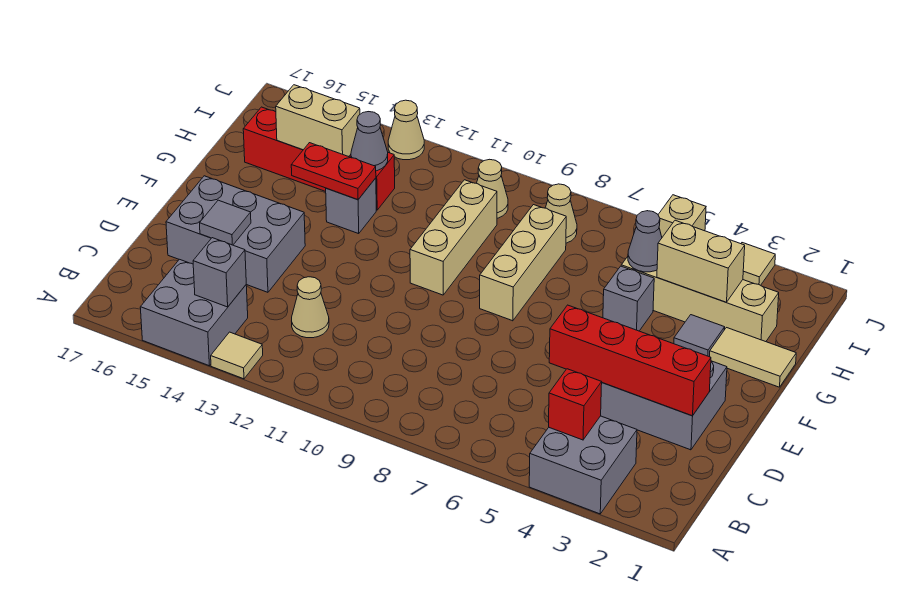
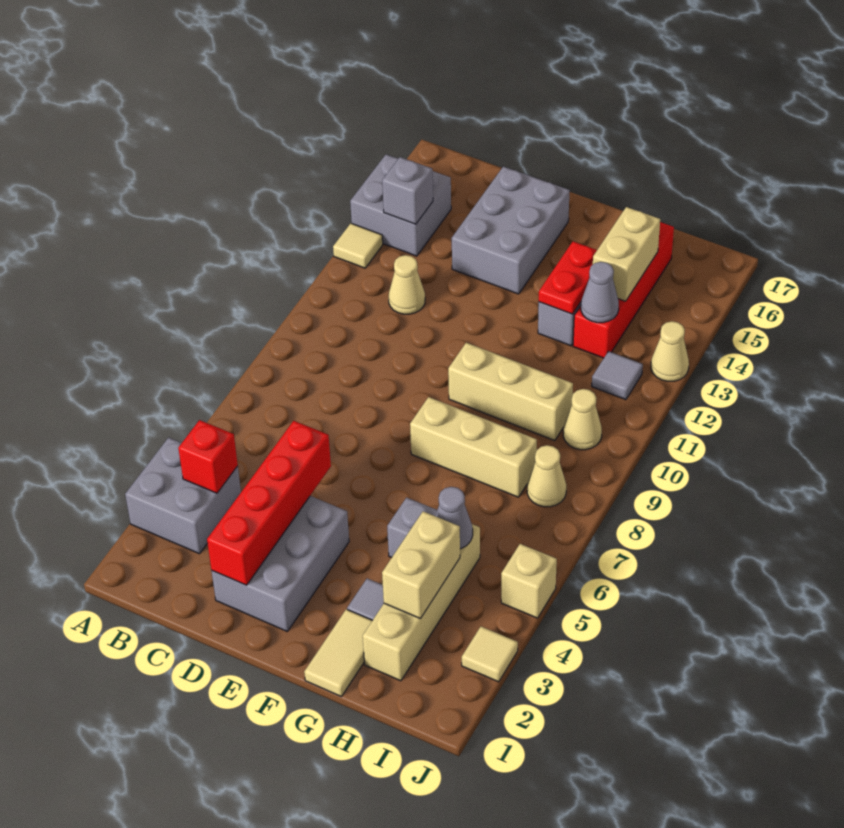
grey 1x1 tile [200,200,251,245] -> grey 1x1 tile moved to [592,351,643,400]

